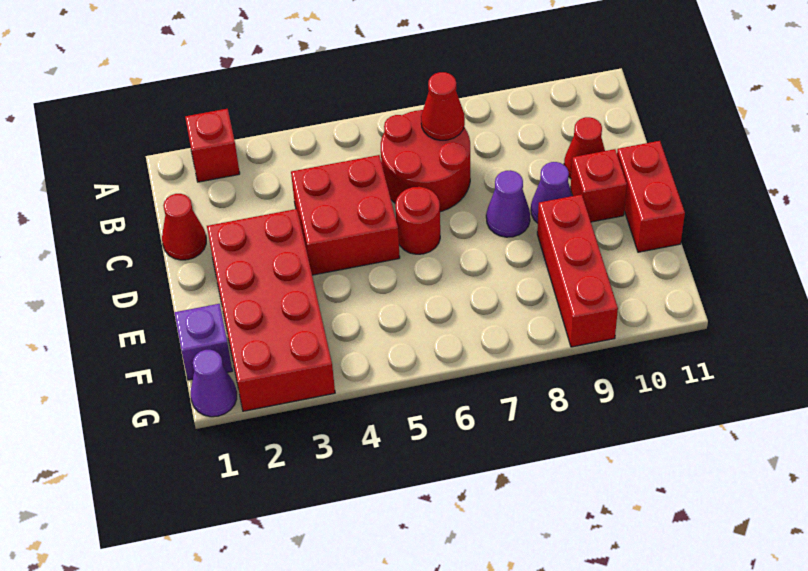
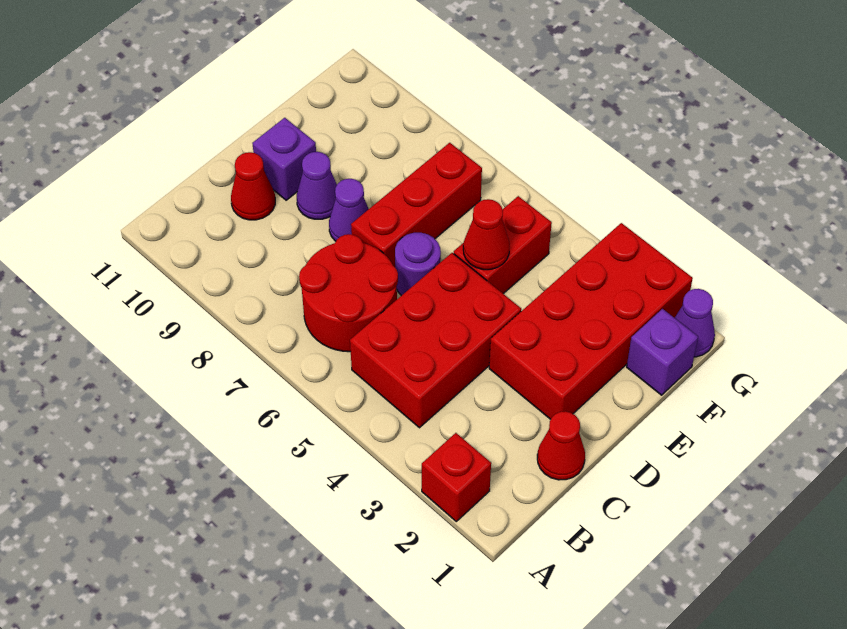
red 1x1 cone [421,72,465,140] -> red 1x1 cone moved to [463,199,509,270]
red 2x2 brick [291,155,400,275] -> red 2x3 brick [350,253,521,428]
red 1x1 round brick [395,187,440,254] -> purple 1x1 round brick [395,233,441,296]
red 1x1 brick [571,149,627,222] -> purple 1x1 brick [252,118,316,200]
red 1x2 brick [617,141,685,252] -> red 1x2 brick moved to [454,196,552,294]
red 1x3 brick [537,194,618,347] -> red 1x3 brick moved to [351,143,482,267]

